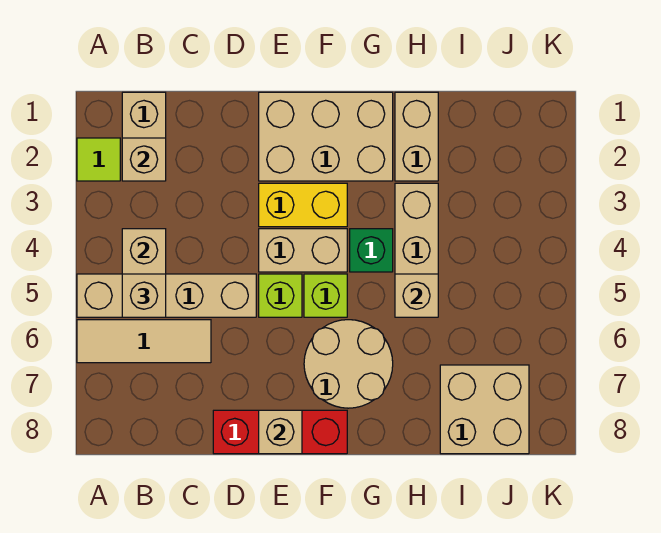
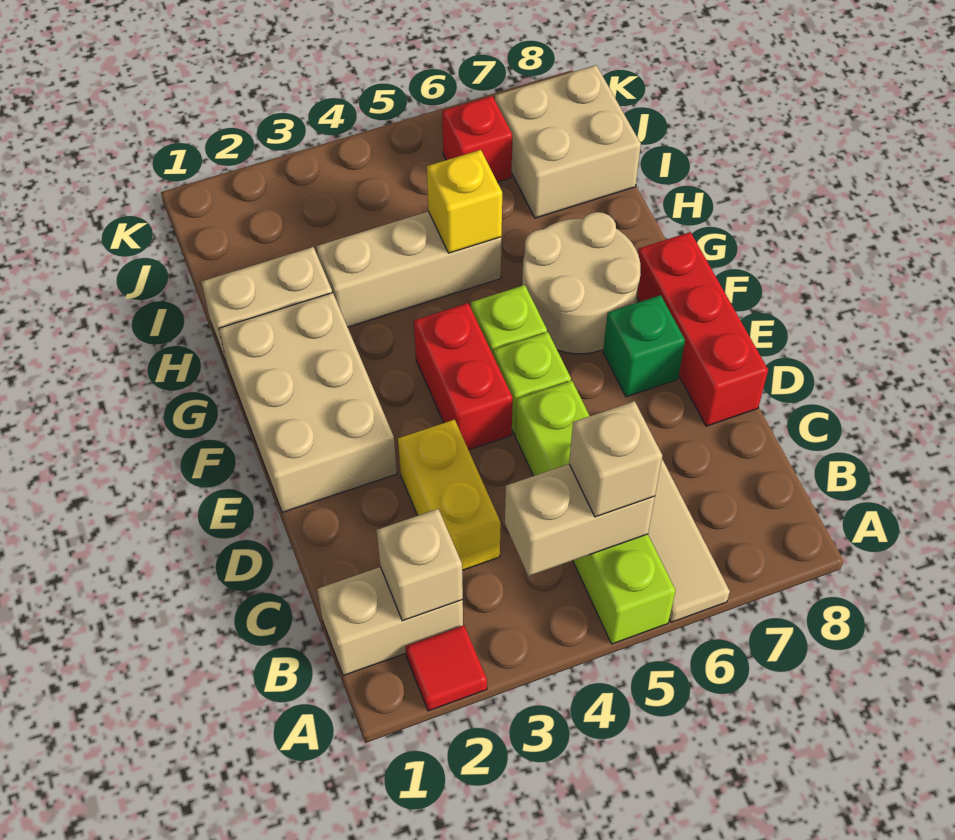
lime 1x1 tile [77,138,120,181] -> red 1x1 tile [405,625,487,711]
tan 1x4 brick [77,274,256,317] -> lime 1x4 brick [515,381,676,644]
yellow 1x2 brick [259,183,347,227] -> yellow 1x2 brick moved to [398,420,501,570]
tan 1x2 brick [259,229,347,272] -> red 1x2 brick [414,303,513,450]
tan 1x1 brick [259,410,302,454] -> none
green 1x1 brick [350,229,393,272] -> green 1x1 brick moved to [603,295,685,397]
tan 1x1 brick [395,274,438,317] -> yellow 1x1 brick [427,150,502,253]
none -> red 1x1 brick [442,96,512,182]

